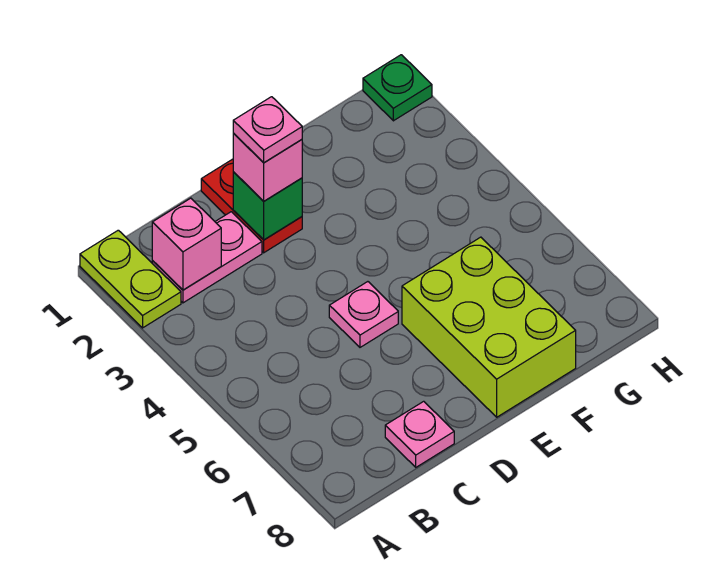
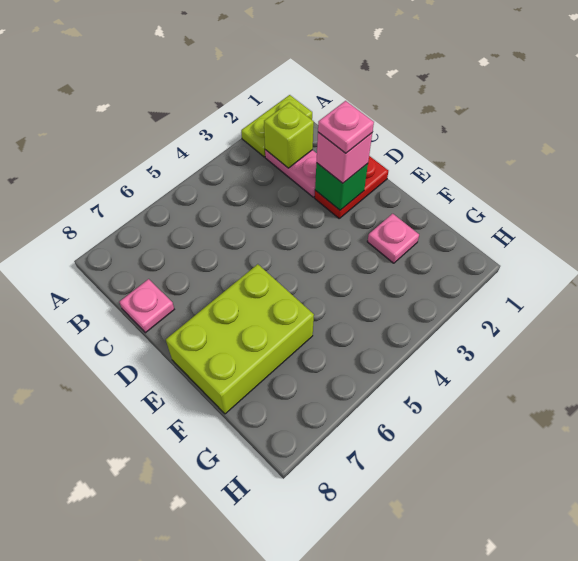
pink 1x1 brick [152,198,221,290] -> lime 1x1 brick [264,103,314,168]
pink 1x1 plate [329,282,398,347] -> pink 1x1 plate moved to [367,214,419,263]
green 1x1 plate [363,55,432,121] -> none

